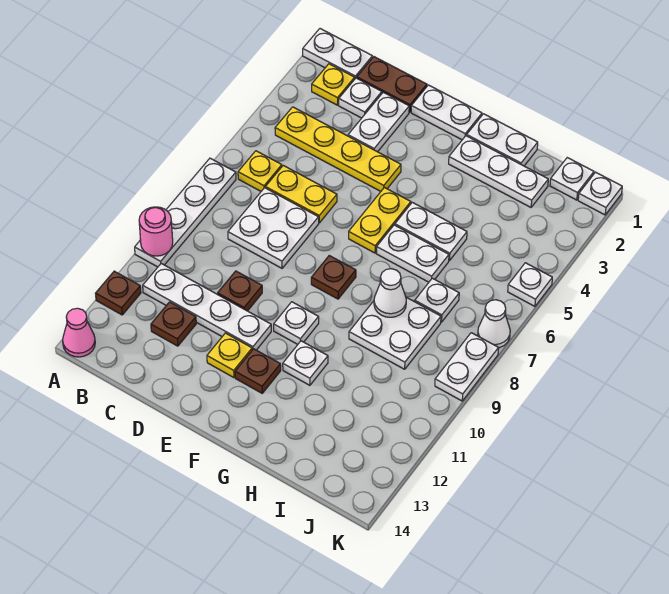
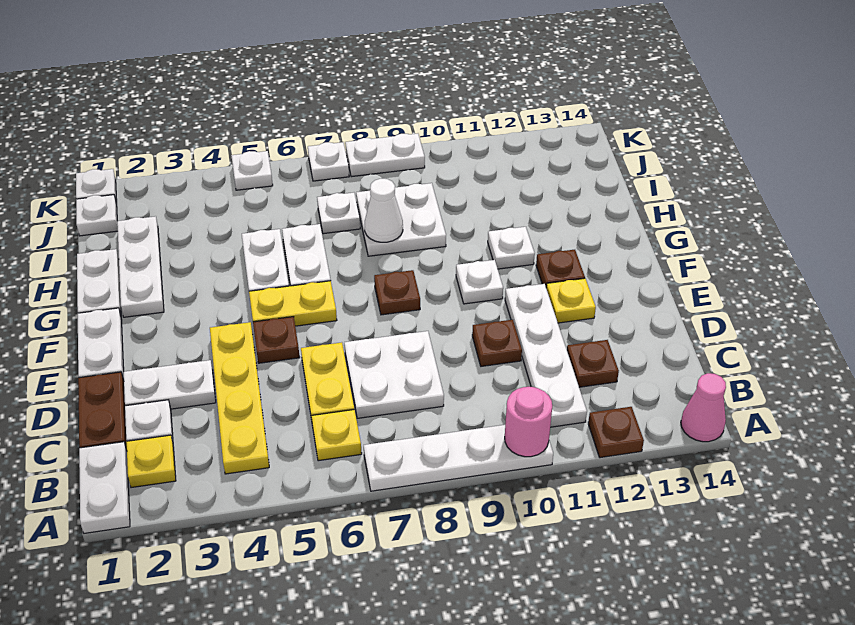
none -> brown 1x1 plate [253,317,300,363]
white 1x1 cone [478,300,510,348] -> white 1x1 plate [308,142,349,181]

